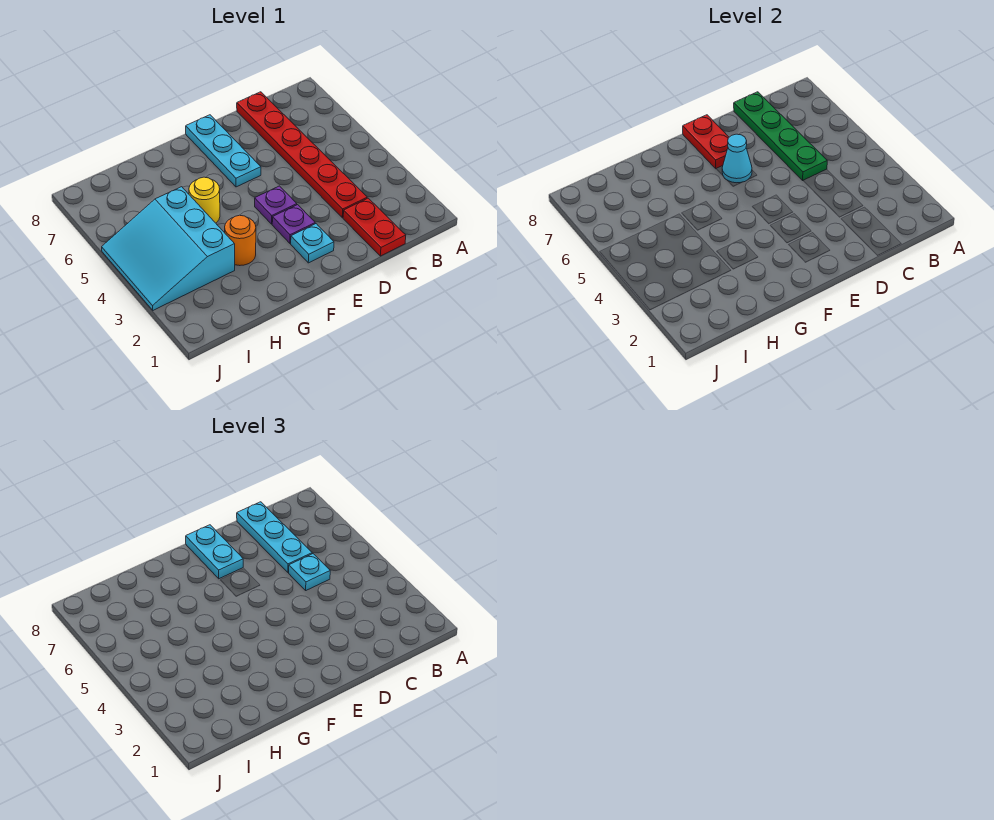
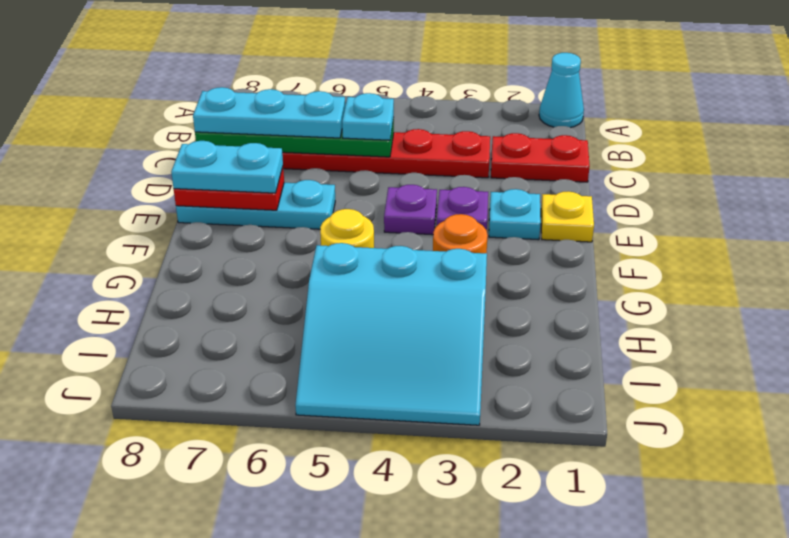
none -> yellow 1x1 plate [541,191,594,242]
cyan 1x1 cone [722,134,752,183] -> cyan 1x1 cone moved to [539,53,584,128]

